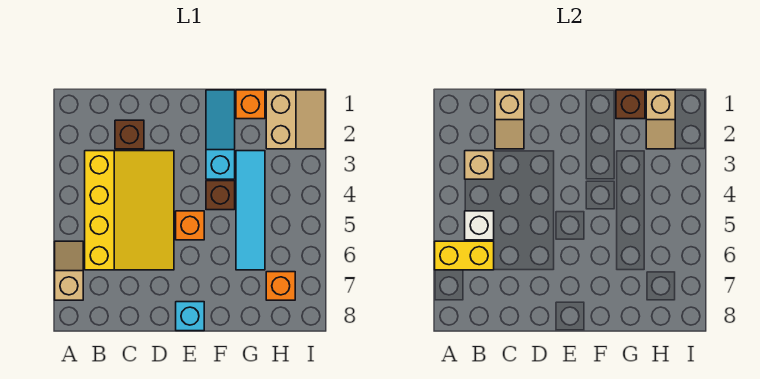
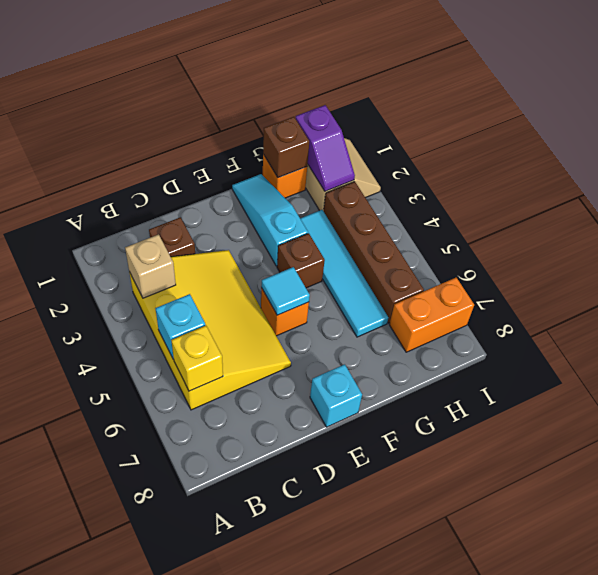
tan 1x2 slope [55,241,83,300] -> none
yellow 1x2 brick [435,241,494,270] -> yellow 1x1 brick [171,326,223,391]
white 1x1 brick [465,211,494,240] -> cyan 1x1 brick [155,294,206,359]
tan 1x2 slope [495,90,524,149] -> none
none -> cyan 1x1 tile [261,267,310,315]
tan 1x2 slope [646,90,675,149] -> purple 1x2 slope [295,105,355,191]
none -> brown 1x4 brick [324,182,424,323]
orange 1x1 brick [266,272,295,300] -> orange 1x2 brick [389,278,474,352]

